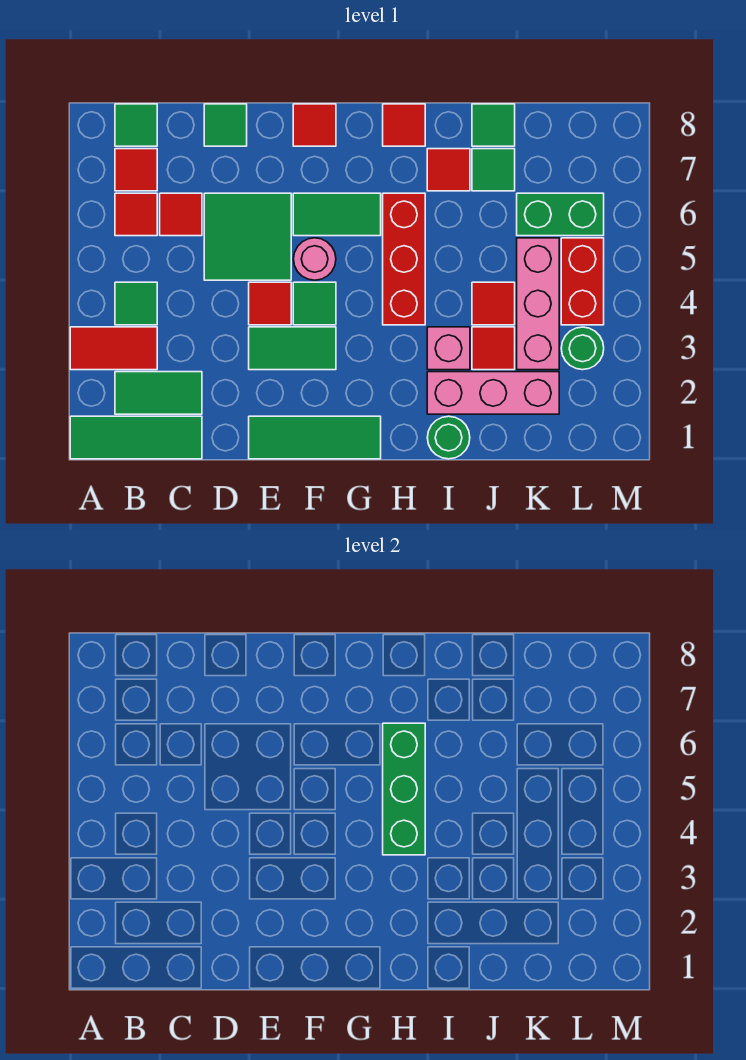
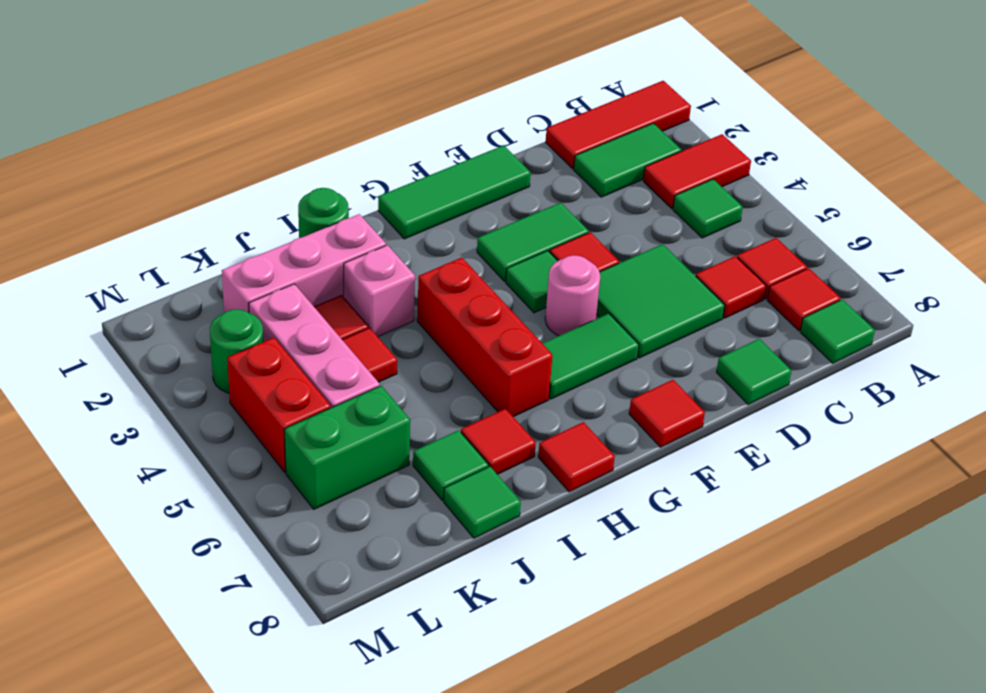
green 1x3 tile [70,416,202,459] -> red 1x3 tile [546,81,691,169]
green 1x3 brick [383,723,425,855] -> none

